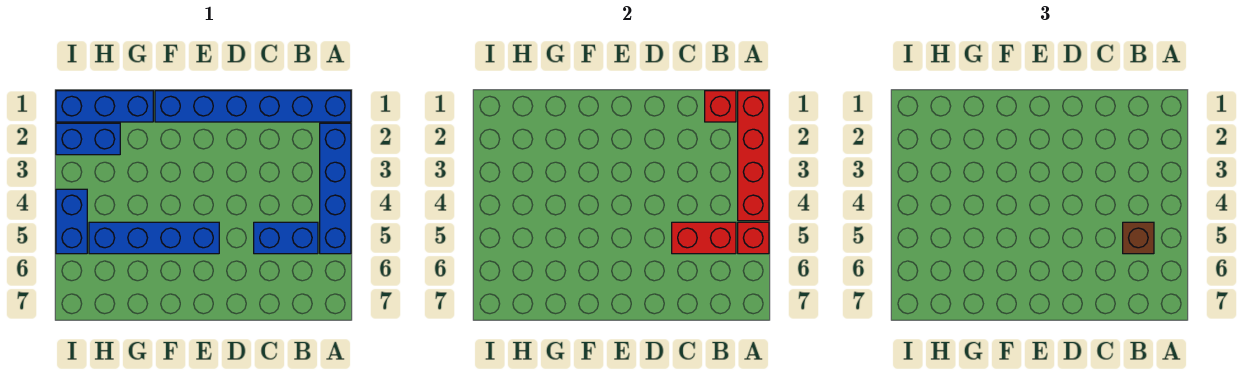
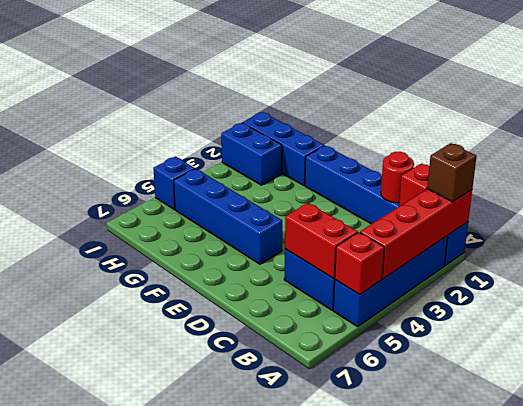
brown 1x1 brick [1123,222,1154,254] -> brown 1x1 brick moved to [427,143,477,202]
none -> red 1x1 round brick [381,152,414,203]
blue 1x2 brick [56,189,87,254] -> blue 1x1 brick [153,157,195,209]

